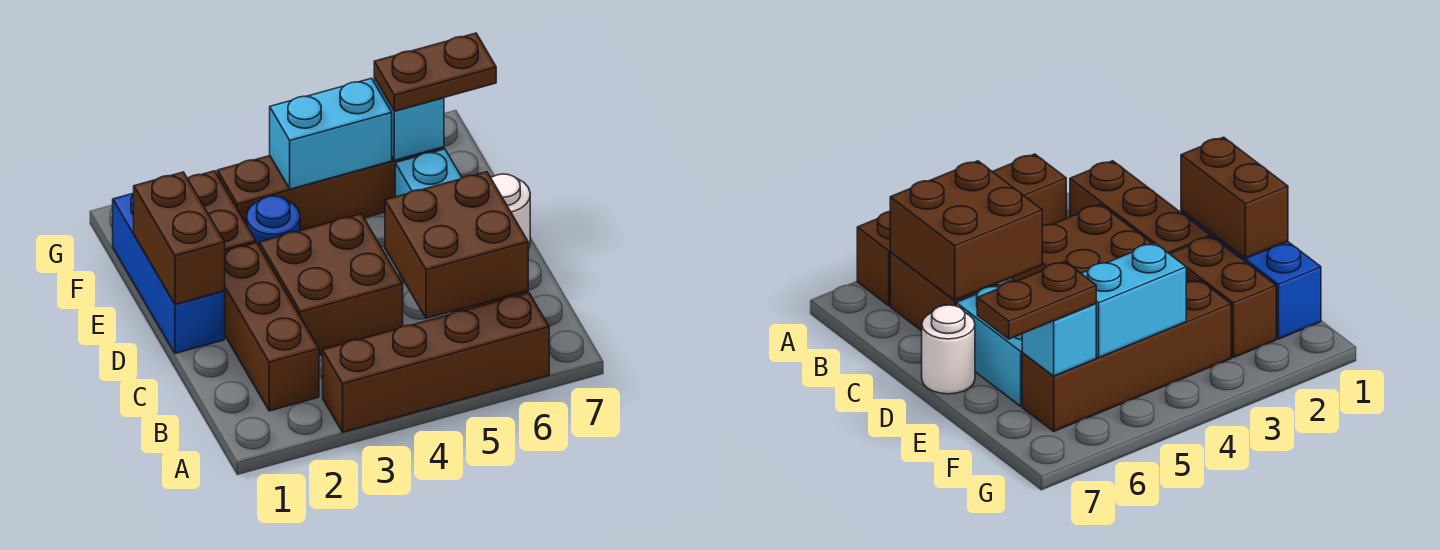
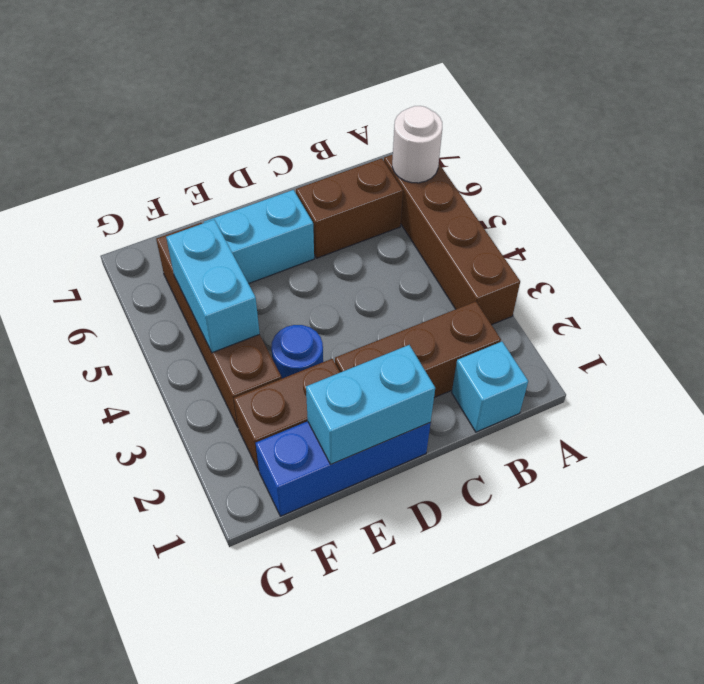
brown 2x2 brick [385,172,528,318] -> none
brown 2x2 brick [259,214,403,355] -> none
brown 1x2 brick [134,172,225,304] -> cyan 1x2 brick [306,345,435,464]
white 1x1 round brick [491,174,530,249] -> white 1x1 round brick moved to [392,106,442,183]
cyan 1x1 brick [374,78,444,160] -> cyan 1x1 brick moved to [452,342,528,432]
brown 1x2 plate [374,33,496,111] -> none

